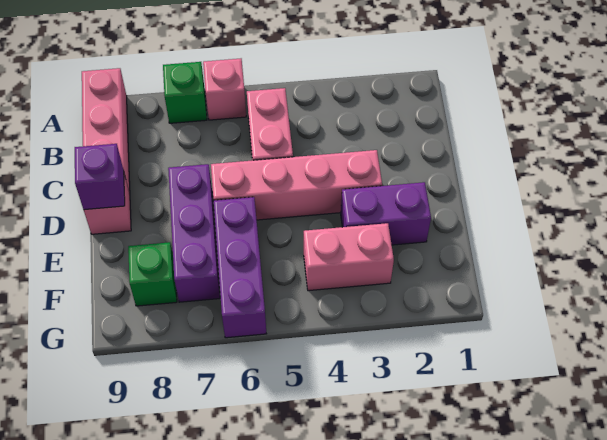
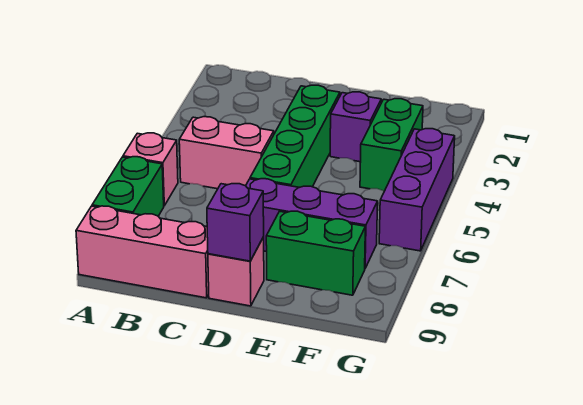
green 1x1 brick [163,62,207,123] -> green 1x2 brick [92,157,164,216]
pink 1x4 brick [211,150,382,220] -> green 1x4 brick [250,85,340,187]
purple 1x2 brick [341,182,431,245] -> purple 1x1 brick [330,92,381,162]
purple 1x3 brick [213,197,266,338] -> purple 1x3 brick turned to [379,129,455,251]
pink 1x2 brick [304,223,394,291] -> green 1x2 brick [360,99,423,191]
green 1x1 brick [128,242,177,306] -> green 1x2 brick [266,211,365,295]

